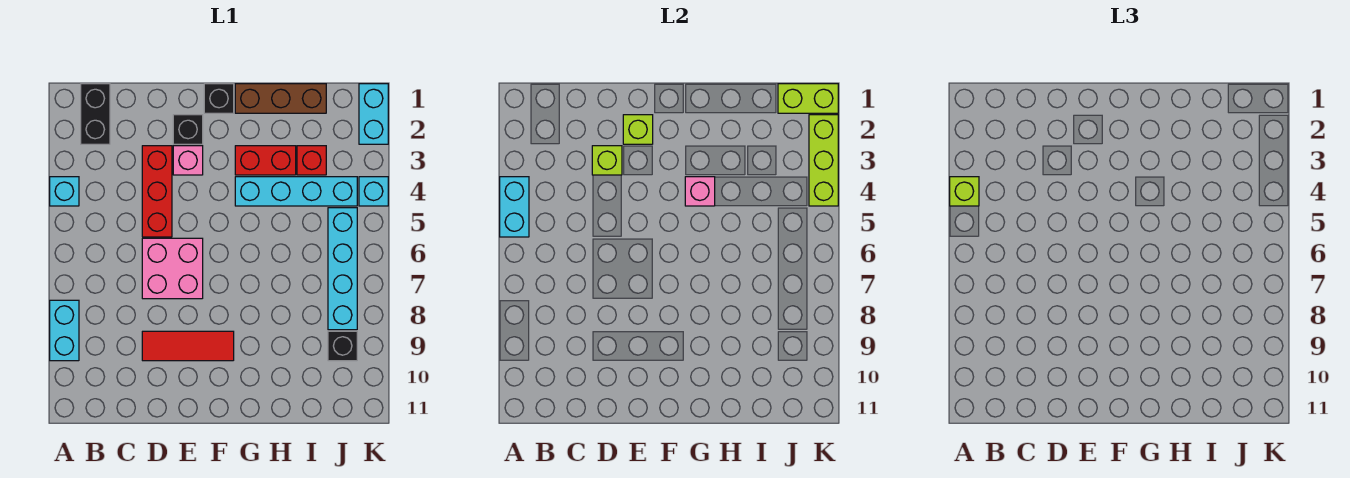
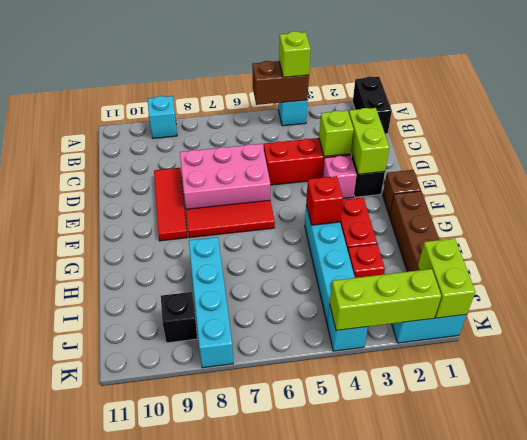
cyan 1x2 brick [500,177,529,237] -> brown 1x2 brick [252,61,309,105]
cyan 1x2 brick [50,300,79,361] -> cyan 1x1 brick [148,96,177,138]
black 1x2 brick [81,84,110,144] -> black 1x2 brick turned to [353,76,392,134]
pink 2x2 brick [142,238,203,299] -> pink 2x3 brick [180,144,270,209]
lime 1x1 brick [623,115,653,144] -> lime 1x2 brick [349,108,389,174]
black 1x1 brick [204,84,234,113] -> brown 1x1 brick [383,170,421,216]
none -> red 1x3 tile [186,200,275,238]
pink 1x1 brick [685,177,715,206] -> red 1x1 brick [306,176,343,225]
cyan 1x4 brick [328,208,357,330] -> cyan 1x4 brick turned to [189,237,233,368]

